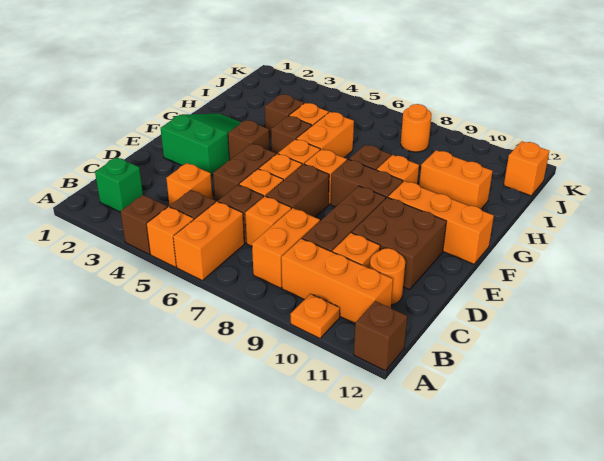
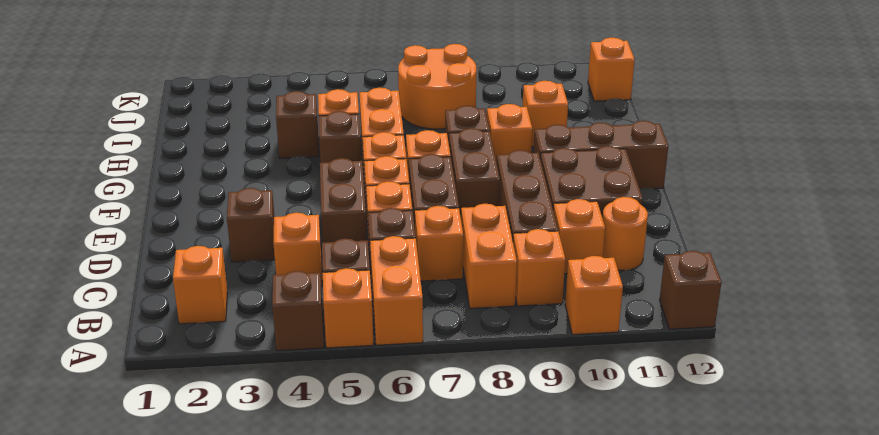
orange 1x1 plate [291,294,340,338] -> orange 1x1 brick [565,256,623,335]
green 1x1 brick [95,157,143,212] -> orange 1x1 brick [173,246,227,324]
orange 1x3 brick [281,239,393,323] -> orange 1x1 brick [513,229,565,306]
green 2x3 slope [161,113,241,176] -> none
brown 1x1 brick [228,120,270,160] -> brown 1x1 brick moved to [227,188,275,262]
brown 1x2 brick [331,159,403,207] -> brown 1x2 brick turned to [449,128,500,217]
orange 1x3 brick [388,181,494,264] -> brown 1x3 brick [534,121,668,189]
orange 1x2 brick [419,150,493,209] -> orange 1x1 brick [523,81,568,147]
orange 1x1 round brick [401,104,432,152] -> orange 2x2 round brick [398,44,476,129]

